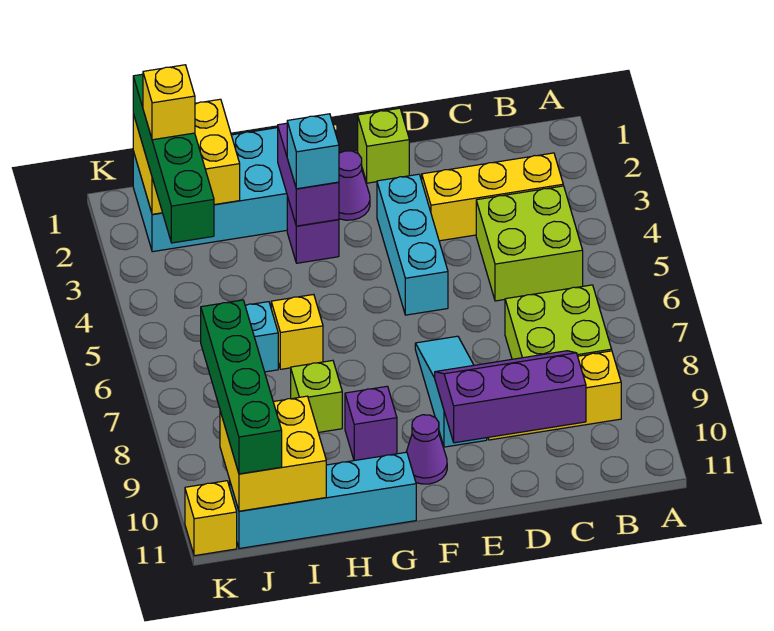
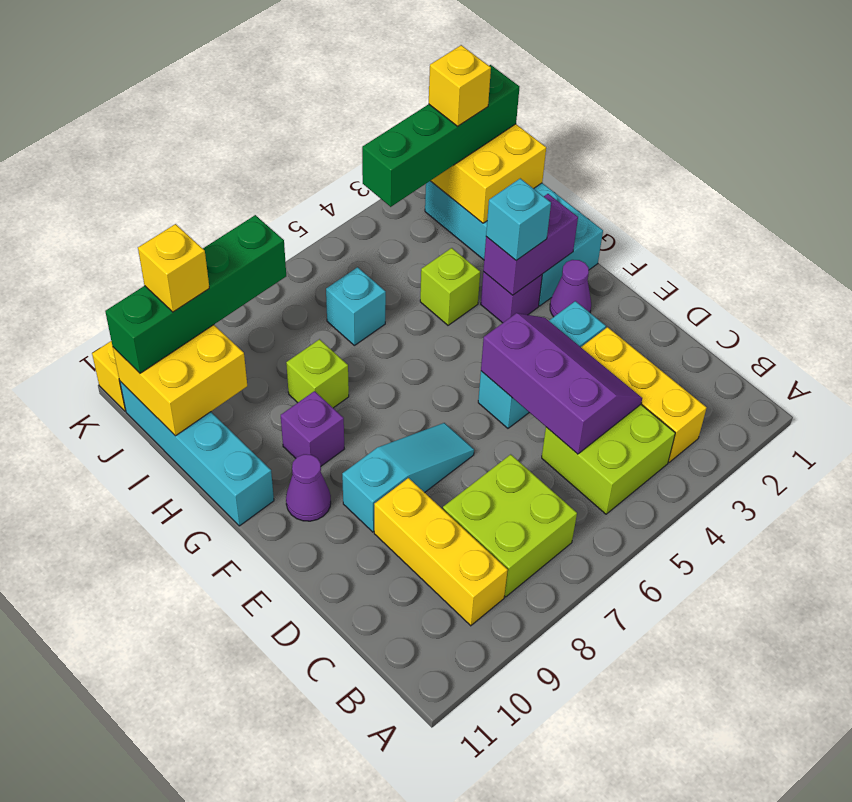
purple 2x3 slope [435,351,586,443] -> purple 2x3 slope moved to [481,313,642,454]
lime 1x1 brick [358,108,409,183] -> lime 1x1 brick moved to [420,248,480,325]
yellow 1x1 brick [271,294,323,369] -> yellow 1x1 brick moved to [138,224,209,312]

